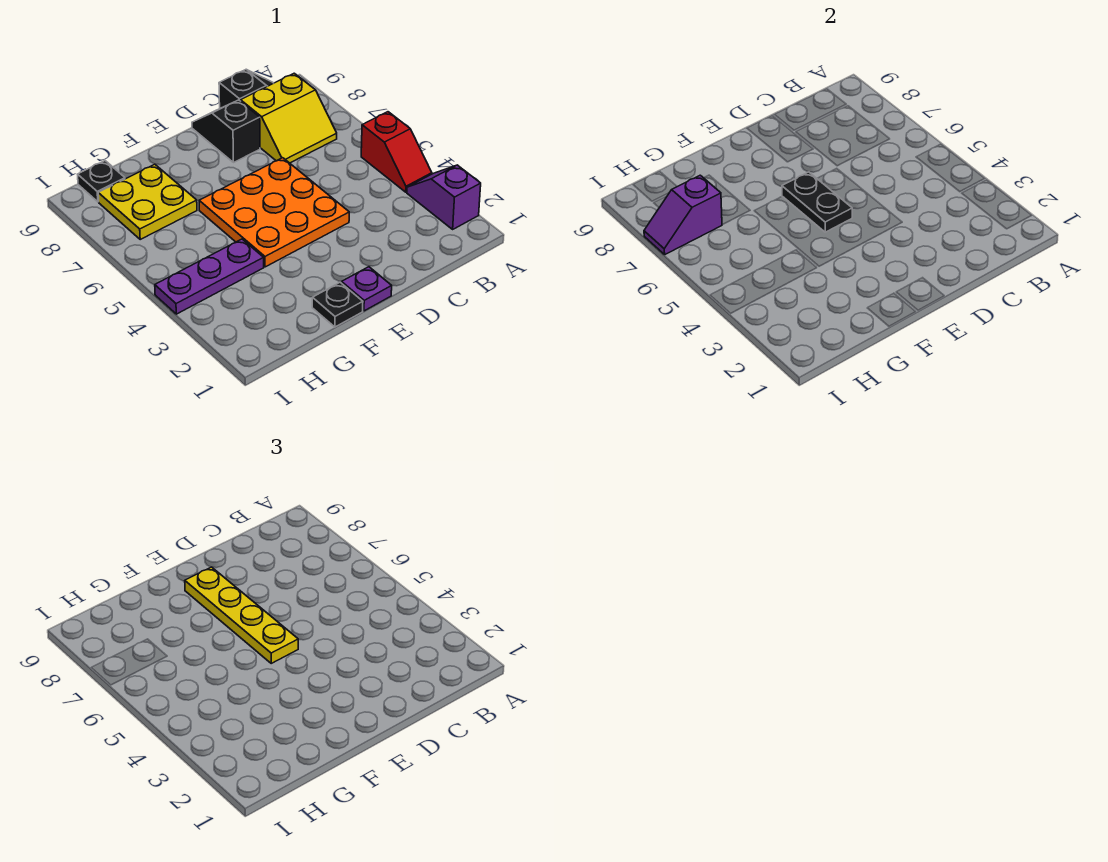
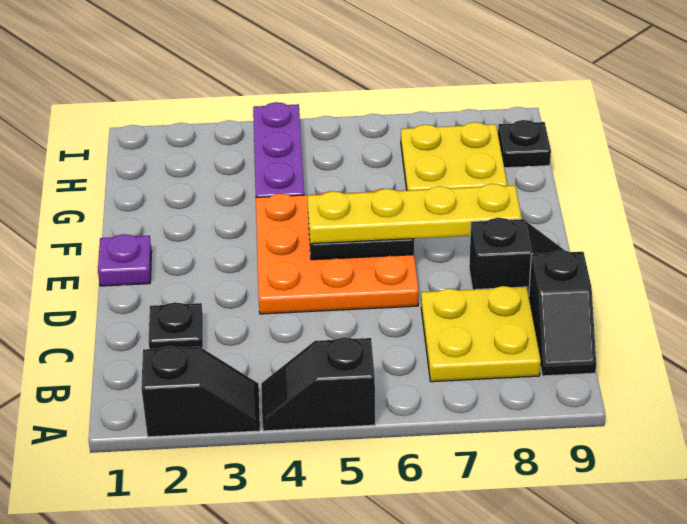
purple 1x2 slope [407,165,481,229] -> black 1x2 slope [141,346,260,437]
red 1x2 slope [361,112,432,192] -> black 1x2 slope [261,337,375,431]
yellow 2x2 slope [241,73,337,163] -> yellow 2x2 plate [421,286,541,382]
black 1x1 plate [312,282,363,327] -> black 1x1 plate moved to [149,302,203,349]
purple 1x2 slope [644,175,722,254] -> none

